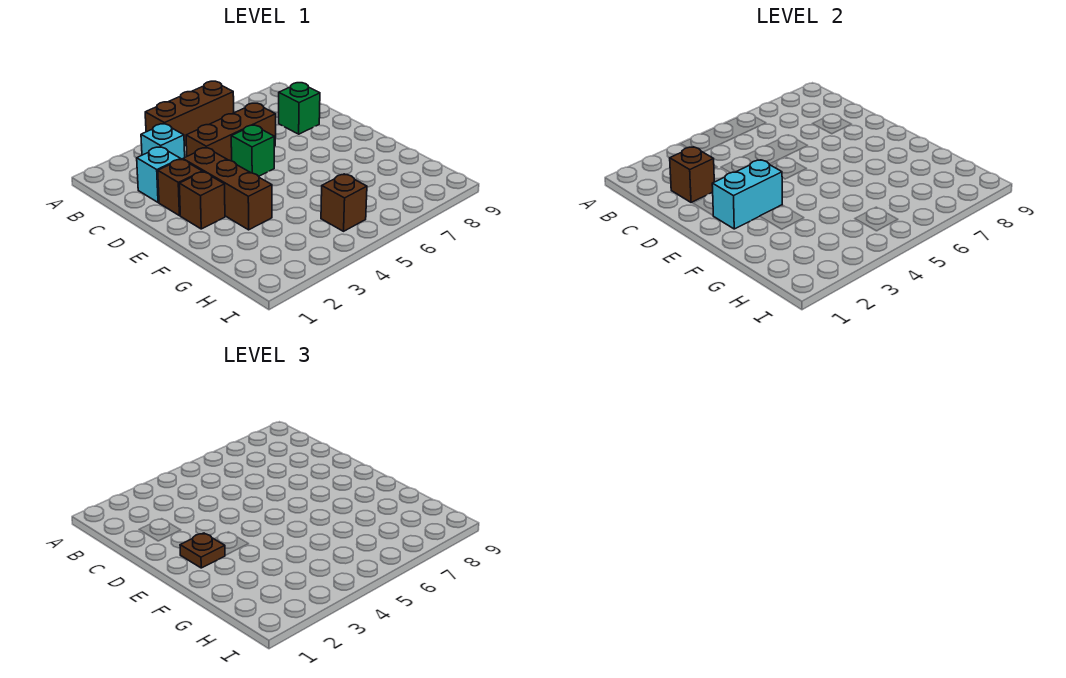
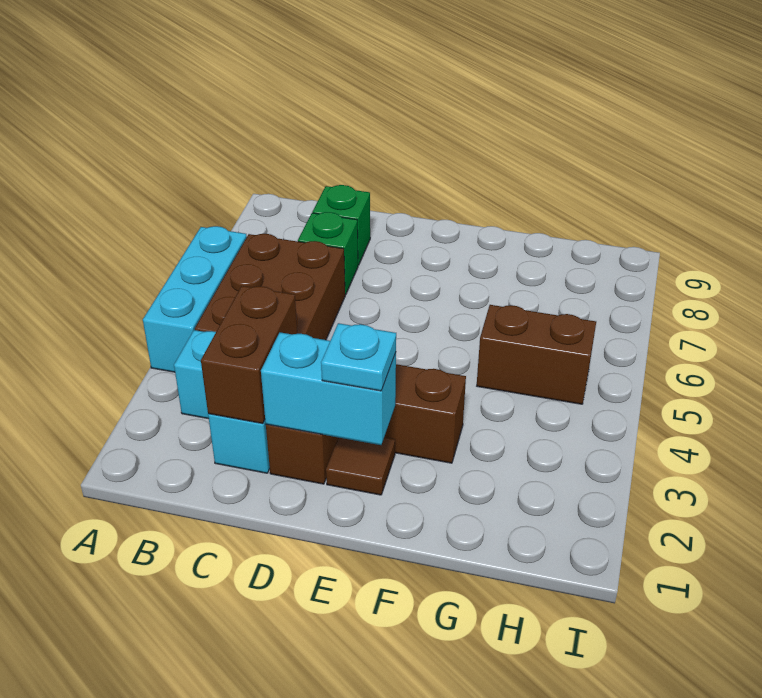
brown 1x3 brick [145,81,234,146] -> cyan 1x3 brick [143,226,247,372]
brown 1x1 brick [670,147,714,203] -> brown 1x2 brick [201,286,297,424]
brown 1x3 brick [186,103,276,161] -> brown 2x3 brick [195,234,345,340]
green 1x1 brick [231,125,274,176] -> green 1x1 brick moved to [298,212,358,295]
brown 1x1 brick [179,172,225,229] -> brown 1x1 tile [326,437,395,495]
cyan 1x2 brick [712,160,782,229] -> cyan 1x2 brick turned to [261,332,396,445]
brown 1x1 plate [180,533,225,568] -> cyan 1x1 plate [321,323,396,391]
brown 1x1 brick [321,174,367,231] -> brown 1x2 brick [477,305,596,404]

